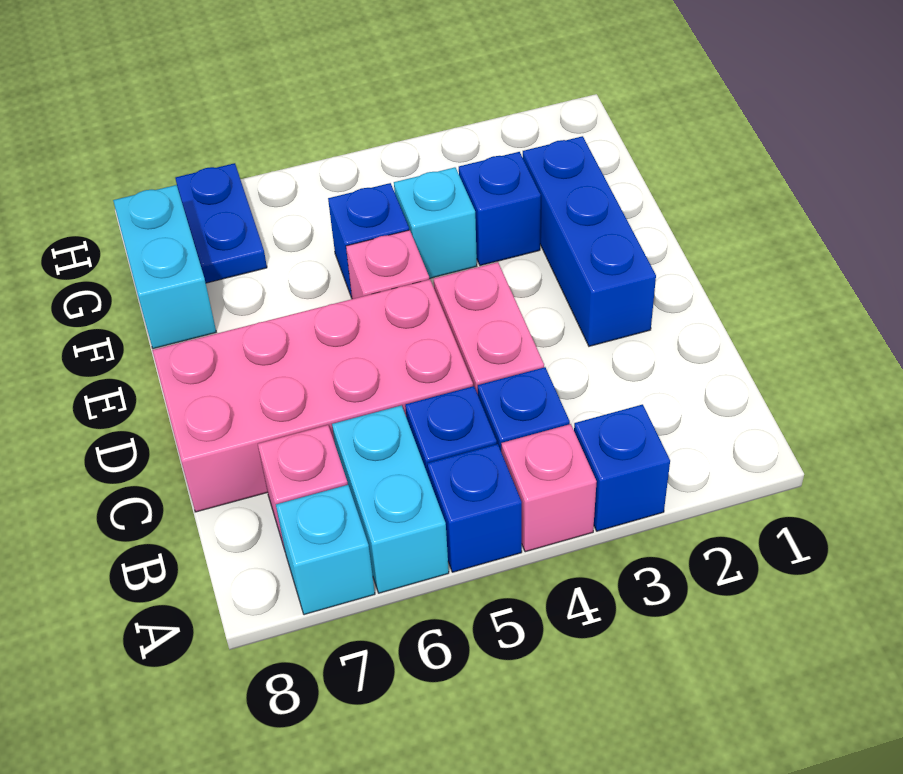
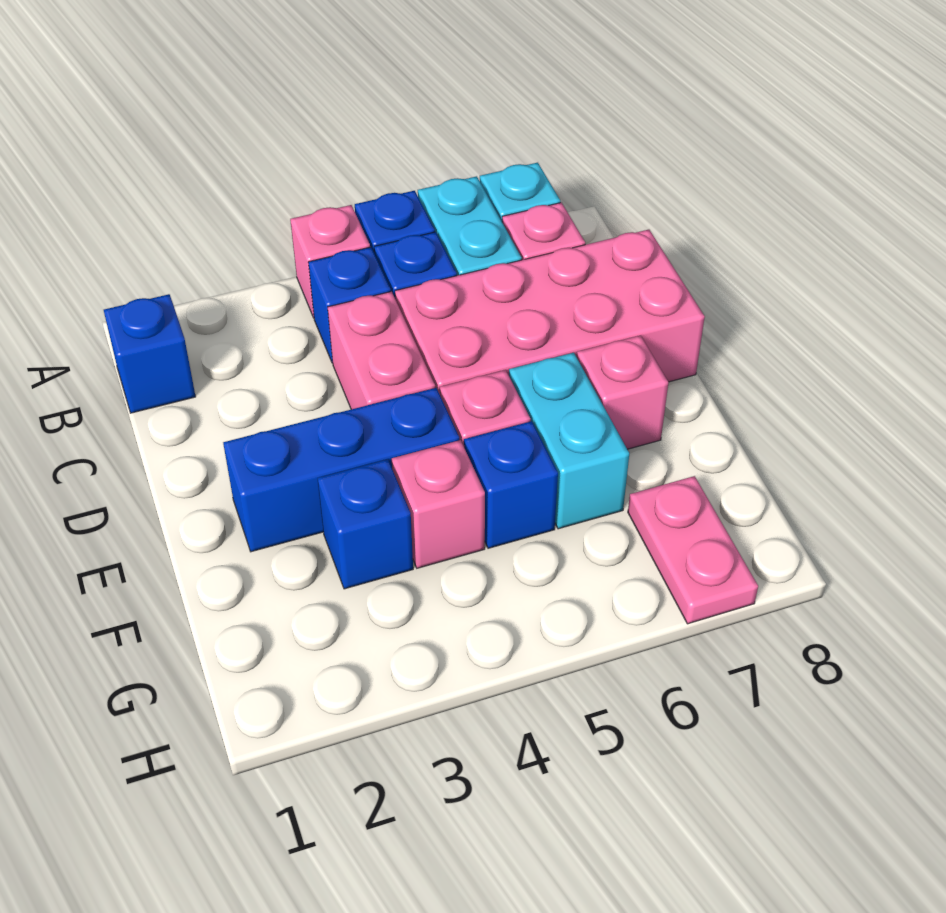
blue 1x1 brick [574,404,670,531] -> blue 1x1 brick moved to [104,294,196,413]
blue 1x3 brick [523,136,656,346] -> blue 1x3 brick turned to [223,388,459,552]
none -> pink 1x1 brick [577,335,668,449]
cyan 1x1 brick [394,167,477,279] -> pink 1x1 brick [392,440,485,568]
cyan 1x2 brick [113,185,216,349] -> cyan 1x2 brick moved to [509,353,629,529]
blue 1x2 plate [175,163,267,283] -> pink 1x2 plate [628,476,758,624]

